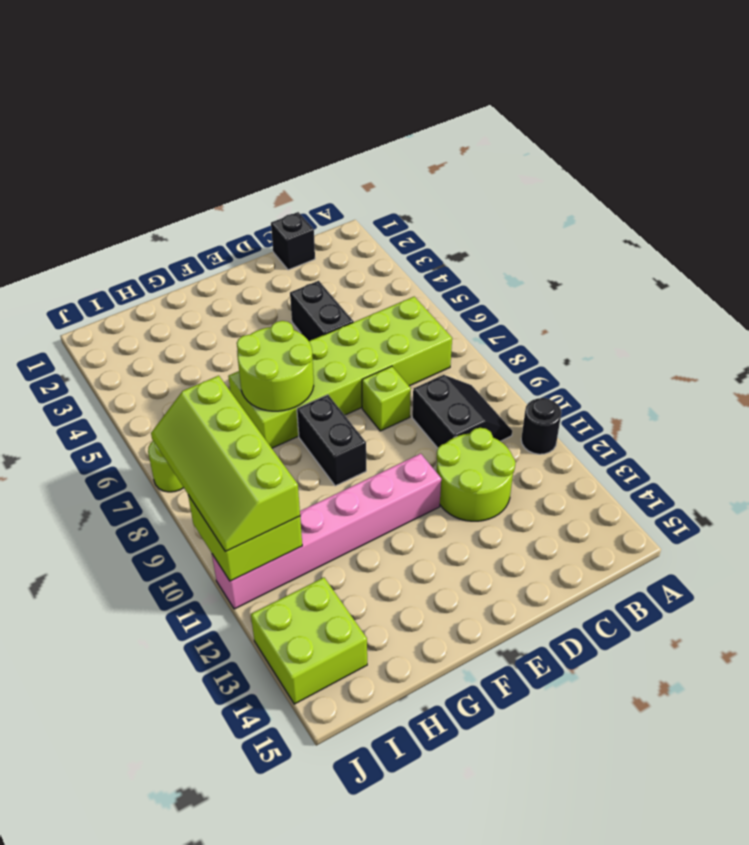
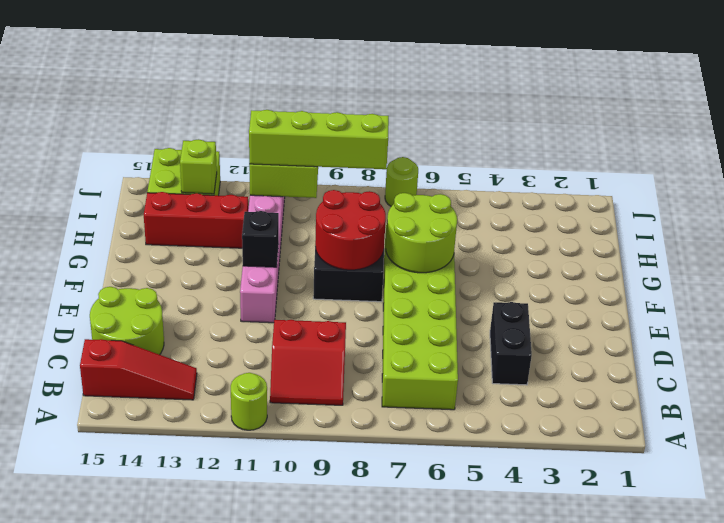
black 1x1 round brick [521,398,561,454] -> lime 1x1 round brick [231,373,267,430]
black 2x2 slope [412,375,512,448] -> red 2x2 slope [270,320,346,405]
none -> red 1x3 slope [80,339,197,400]
black 1x1 brick [271,212,315,270] -> black 1x1 brick moved to [242,211,279,267]
lime 2x2 round brick [436,428,516,521] -> lime 2x2 round brick moved to [90,287,164,355]
black 1x2 brick [290,281,353,341] -> black 1x2 brick turned to [490,302,532,385]
lime 1x1 brick [362,366,411,431] -> lime 1x1 brick moved to [180,139,217,194]
none -> red 2x2 round brick [315,190,386,270]
none -> red 1x3 brick [144,192,248,248]

